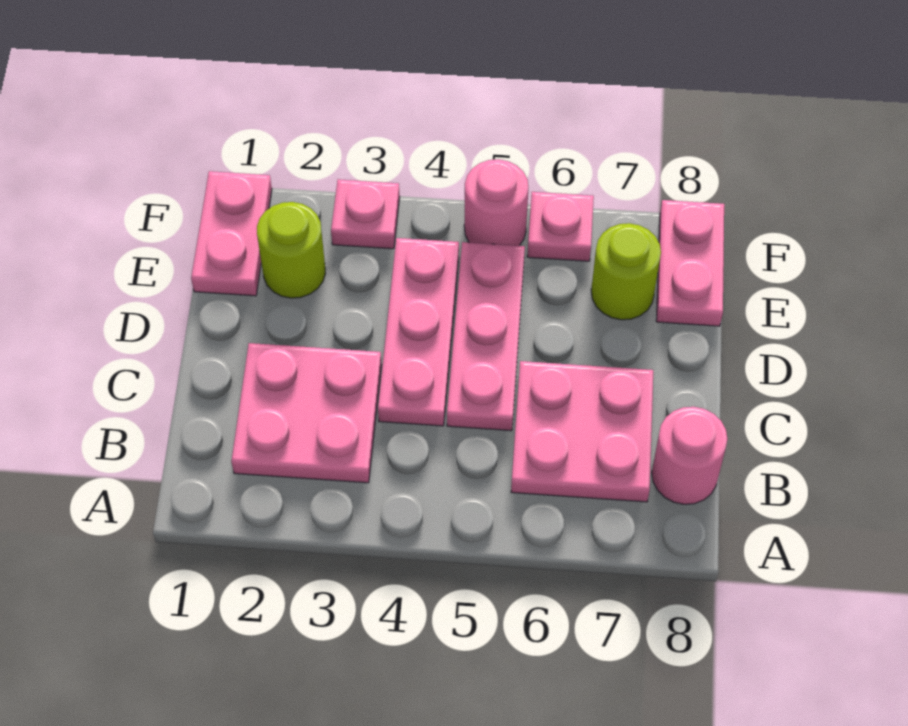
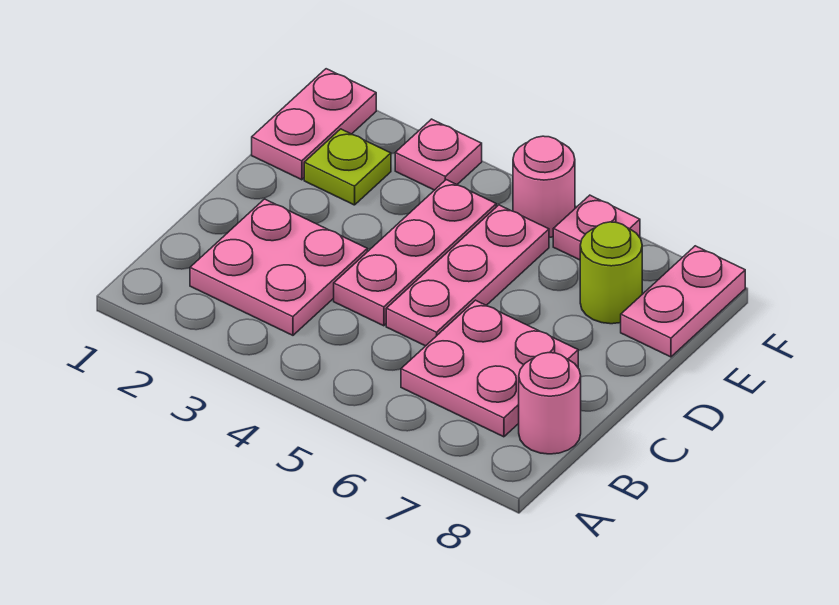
lime 1x1 round brick [257,202,325,298] -> lime 1x1 plate [304,129,391,205]

